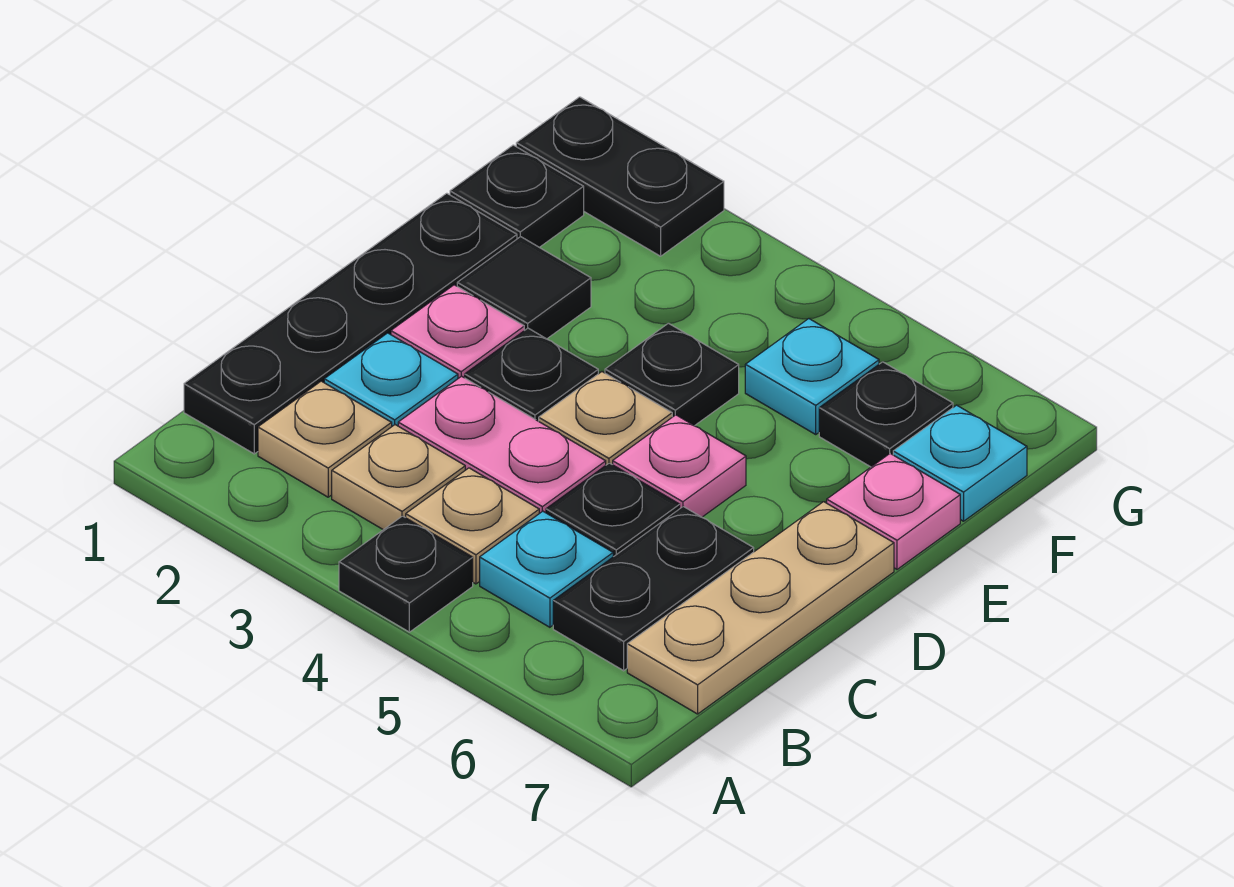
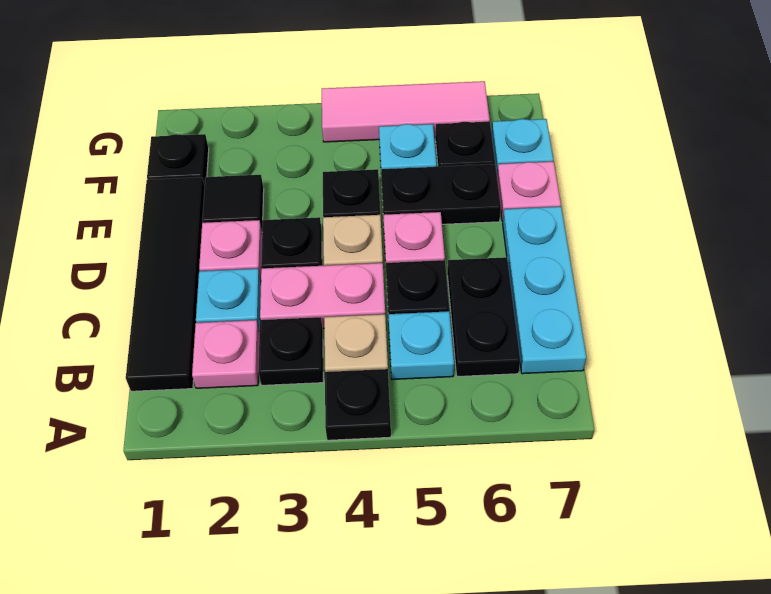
black 1x4 plate [184,193,517,454] -> black 1x4 tile [126,177,205,391]
tan 1x1 plate [258,381,392,497] -> pink 1x1 plate [192,320,259,388]
tan 1x1 plate [332,425,465,530] -> black 1x1 plate [258,317,323,385]
tan 1x3 plate [627,502,894,714] -> cyan 1x3 plate [503,207,586,374]
black 1x2 plate [516,97,724,256] -> black 1x2 plate moved to [381,164,501,224]
none -> pink 1x3 tile [322,81,490,142]

